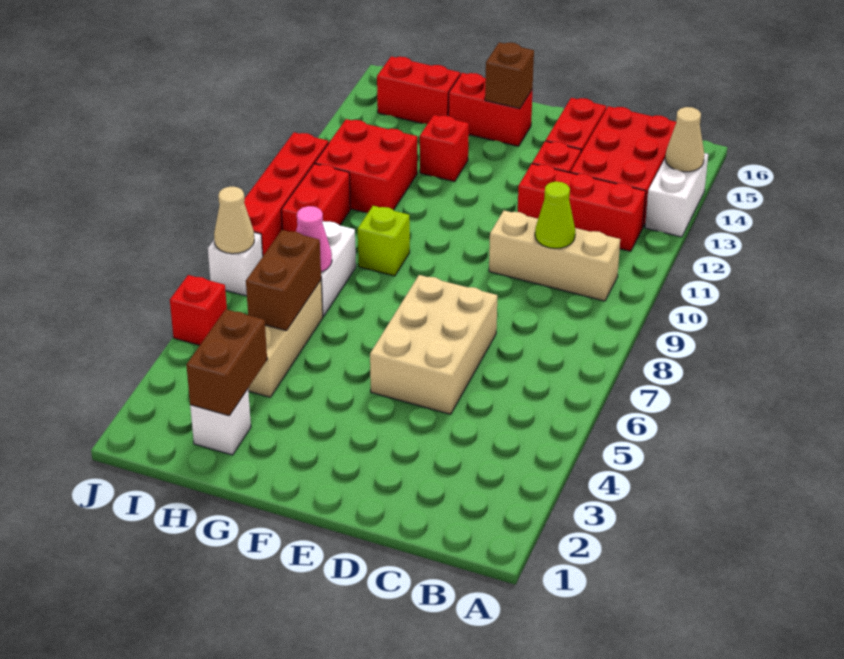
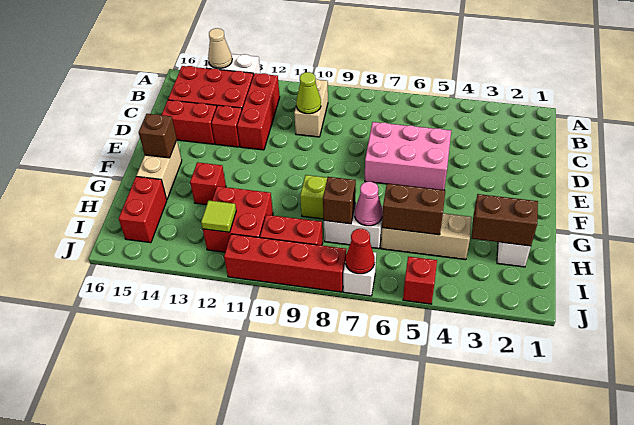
tan 1x3 brick [489,211,620,301] -> tan 1x2 brick [294,79,328,137]
tan 2x3 brick [370,275,497,414] -> pink 2x3 brick [365,122,451,190]
red 1x2 brick [448,73,533,146] -> tan 1x2 brick [136,140,182,199]
none -> brown 1x1 brick [323,177,356,224]
none -> lime 1x1 tile [201,200,236,232]
tan 1x1 cone [214,187,254,254] -> red 1x1 cone [346,229,375,274]

